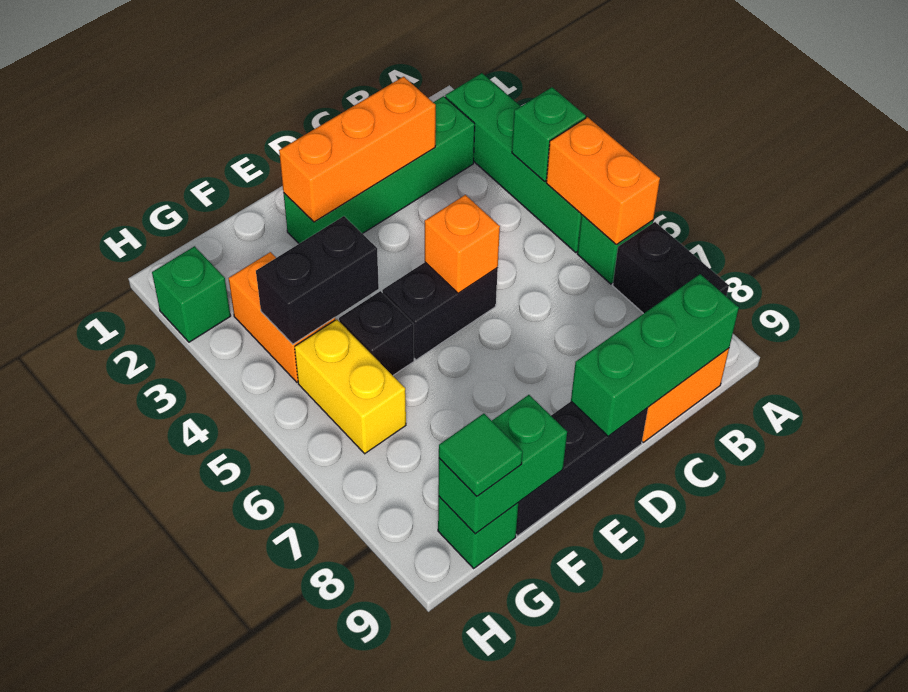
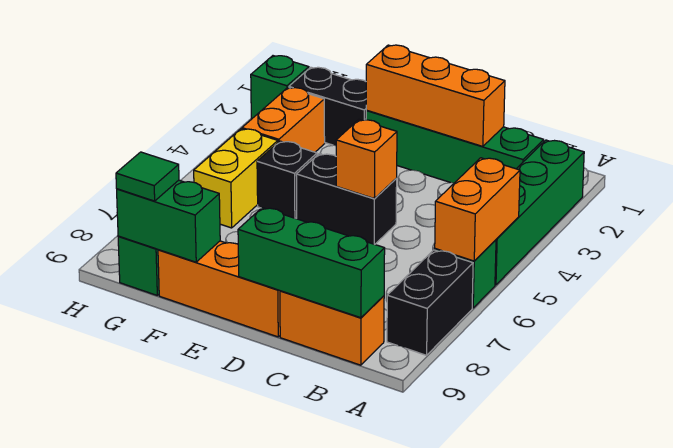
green 1x1 brick [512,87,586,182] -> none
black 1x3 brick [516,402,648,536] -> orange 1x3 brick [158,241,280,337]
black 1x2 brick [256,216,379,344] -> black 1x2 brick moved to [289,67,367,146]

